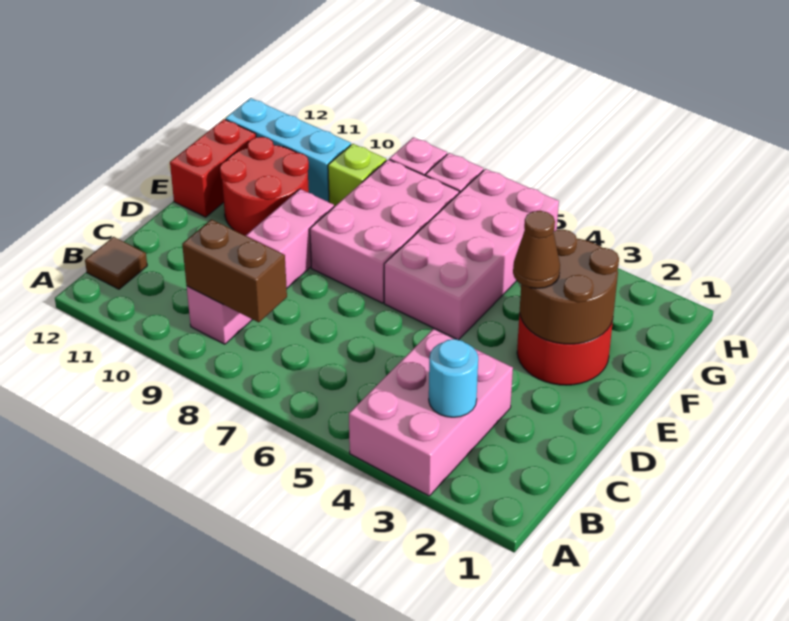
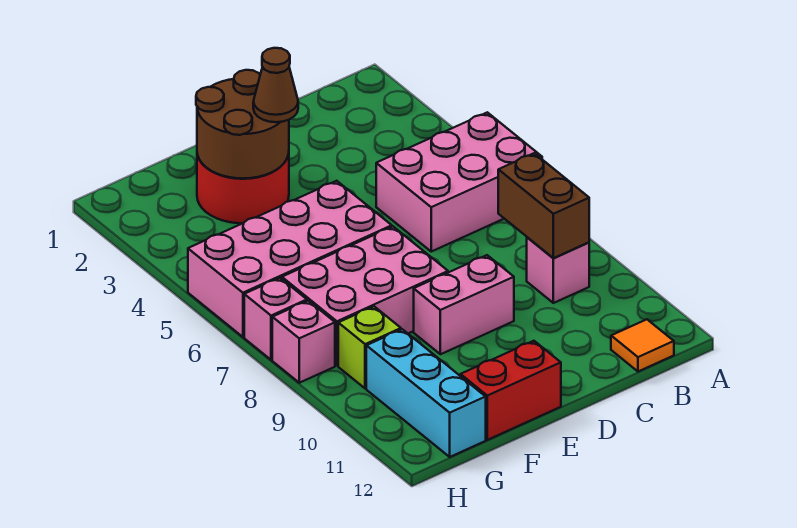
pink 2x3 brick [349,329,513,496] -> pink 2x3 brick moved to [376,112,542,252]
cyan 1x1 round brick [429,339,478,417] -> none
brown 1x1 tile [85,237,147,289] -> orange 1x1 tile [611,319,674,372]
red 2x2 round brick [220,137,309,236] -> none

